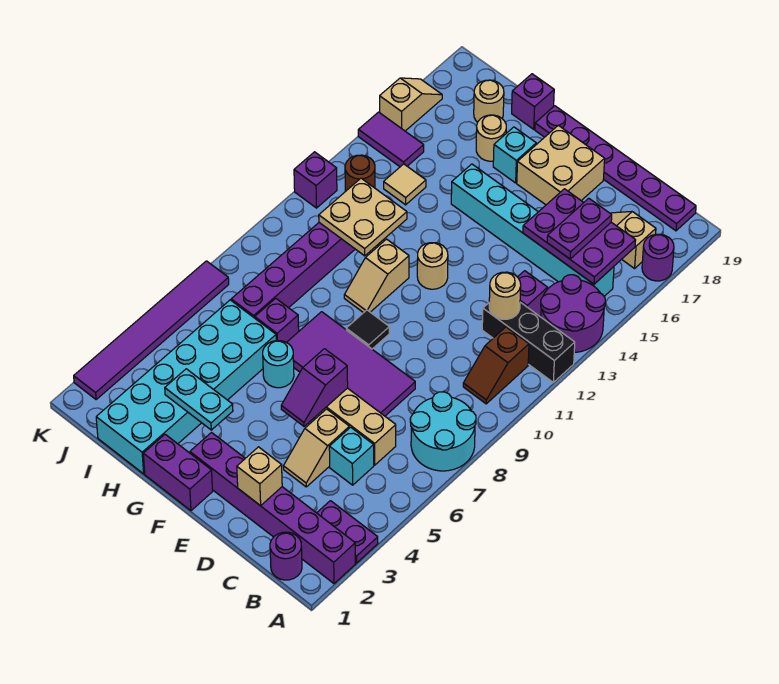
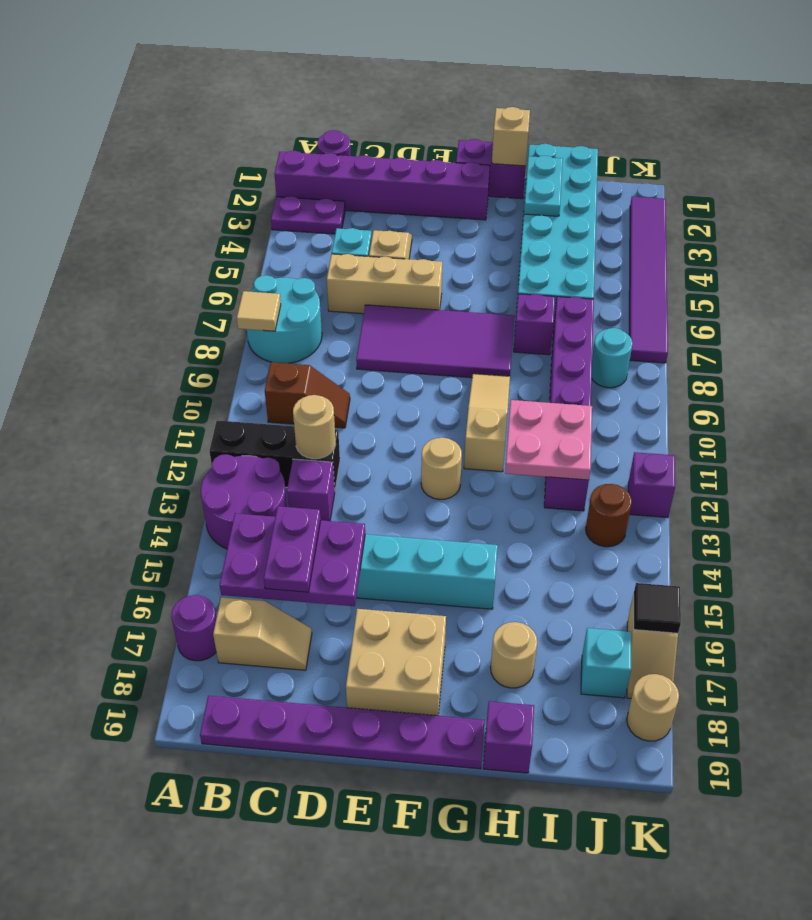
brown 1x2 slope [463,327,529,404] -> brown 1x2 slope turned to [265,362,350,428]
tan 1x1 brick [237,447,282,506] -> tan 1x1 brick moved to [492,107,530,166]
purple 1x2 slope [281,349,348,426] -> none
black 1x1 tile [346,310,389,349] -> black 1x1 tile moved to [634,583,681,633]
cyan 1x2 plate [165,369,233,430] -> cyan 1x2 plate turned to [524,156,563,216]
cyan 1x1 round brick [263,341,294,388] -> cyan 1x1 round brick moved to [592,328,633,388]
tan 1x2 slope [344,239,409,313] -> tan 1x3 slope [464,373,510,472]
cyan 1x1 brick [493,127,536,183] -> cyan 1x1 brick moved to [581,628,631,698]
tan 2x2 plate [319,178,407,256] -> pink 2x2 plate [505,400,592,480]
tan 1x1 tile [384,164,426,205] -> tan 1x1 tile moved to [237,291,281,331]
tan 1x1 round brick [474,80,504,122] -> tan 1x1 round brick moved to [627,674,679,741]
purple 1x2 tile [358,112,424,167] -> none

